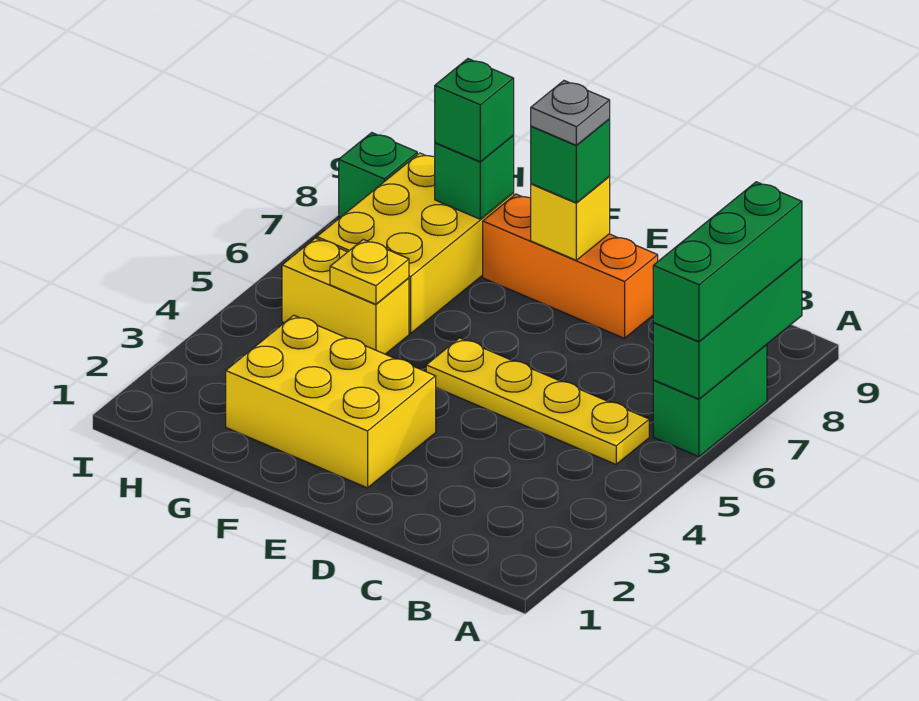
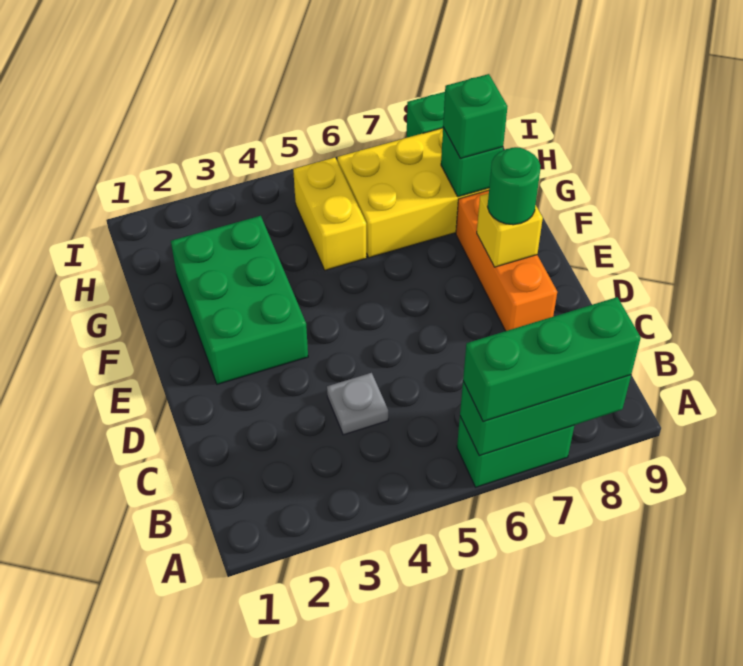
yellow 1x4 plate [426,338,649,464] -> none
yellow 2x3 brick [226,315,436,488] -> green 2x3 brick [171,216,308,384]
green 1x1 brick [531,119,610,203] -> green 1x1 round brick [488,147,541,225]
grey 1x1 plate [531,81,610,145] -> grey 1x1 plate moved to [327,373,388,435]
yellow 1x1 plate [330,239,409,304] -> none

